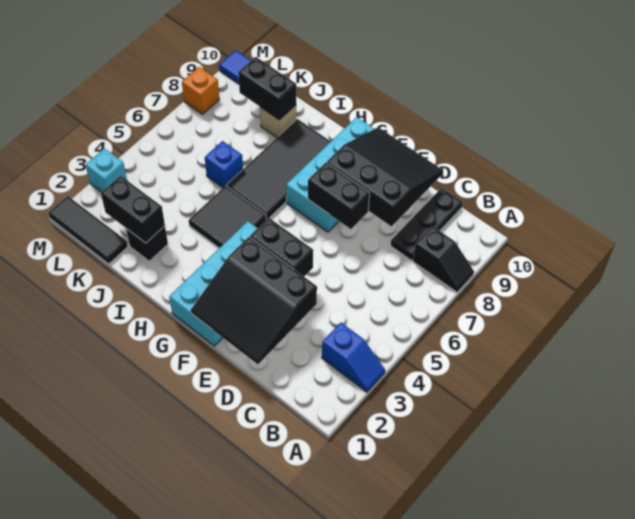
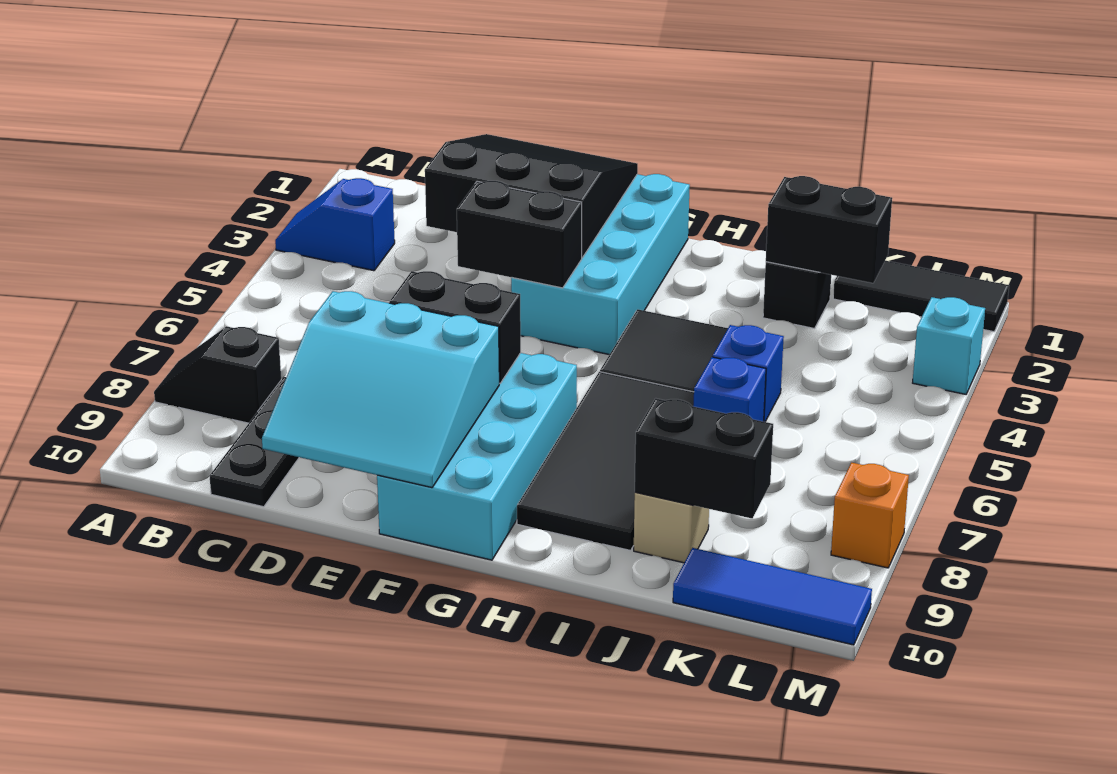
black 3x3 slope [327,127,443,226] -> cyan 3x3 slope [262,291,499,488]
none -> blue 1x1 brick [713,325,784,422]

